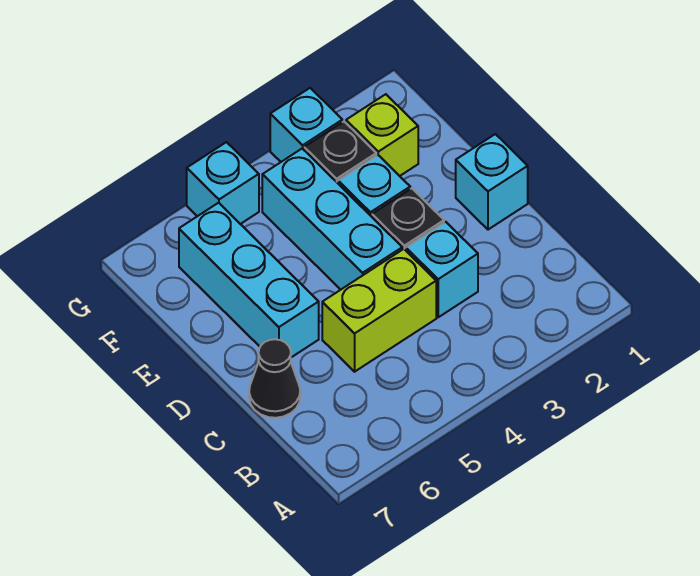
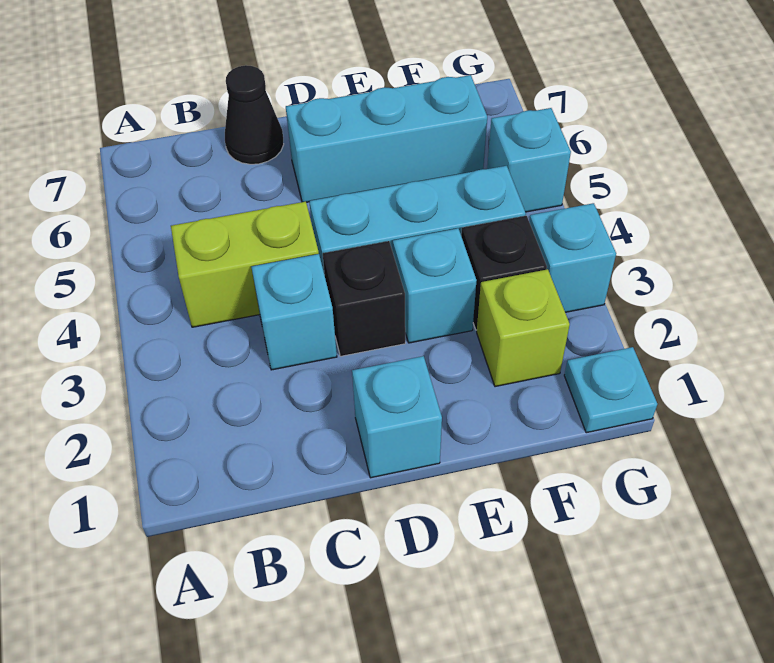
lime 1x2 brick [322,249,436,372] -> lime 1x2 brick turned to [171,202,319,327]
none -> cyan 1x1 plate [564,347,657,433]

